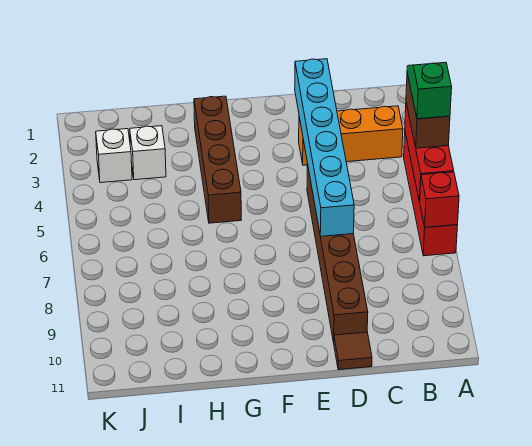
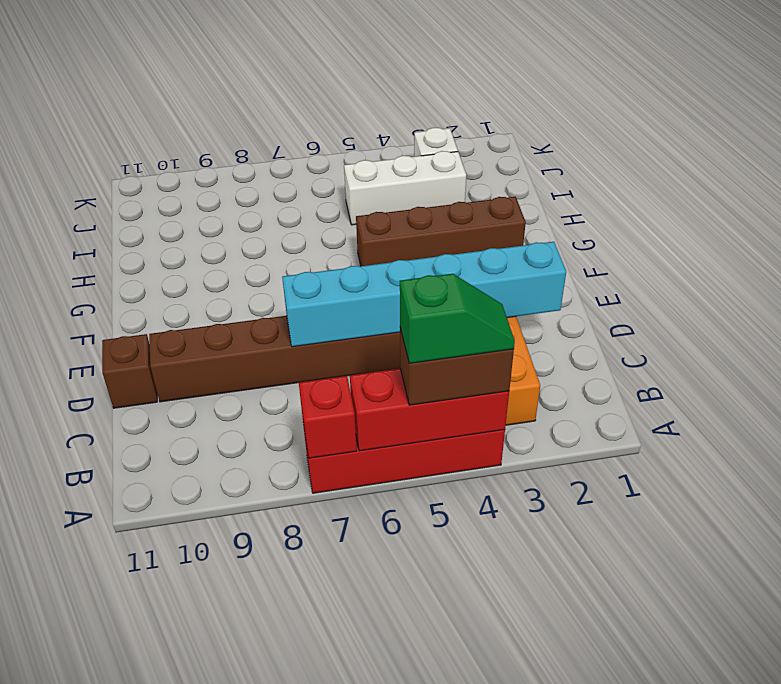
brown 1x1 tile [334,332,372,370] -> brown 1x1 brick [102,334,157,408]
white 1x1 brick [130,126,166,180] -> white 1x3 brick [344,151,466,225]

